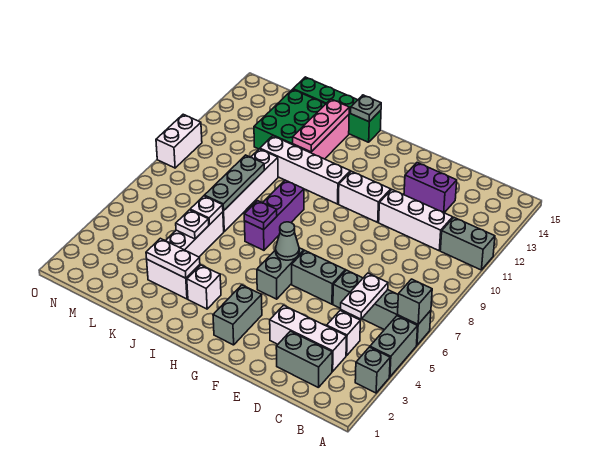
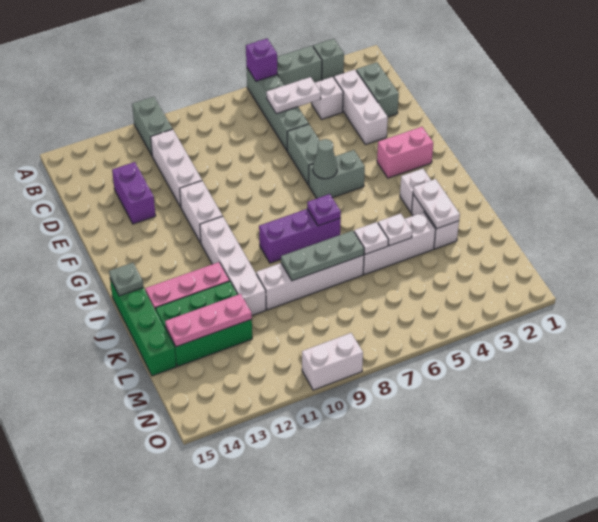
grey 1x1 brick [398,279,432,324] -> purple 1x1 brick [246,39,277,81]
grey 1x2 brick [213,285,262,345] -> pink 1x2 brick [377,127,433,178]
pink 1x3 plate [293,99,349,152] -> pink 1x3 plate moved to [165,294,252,347]

